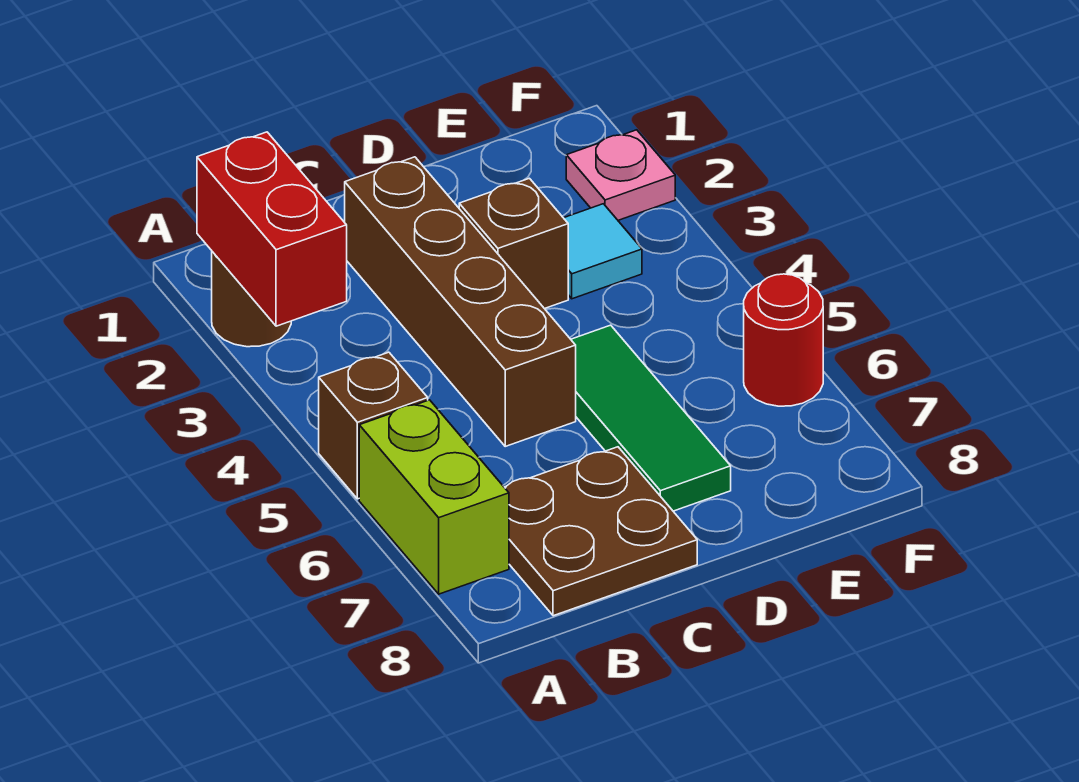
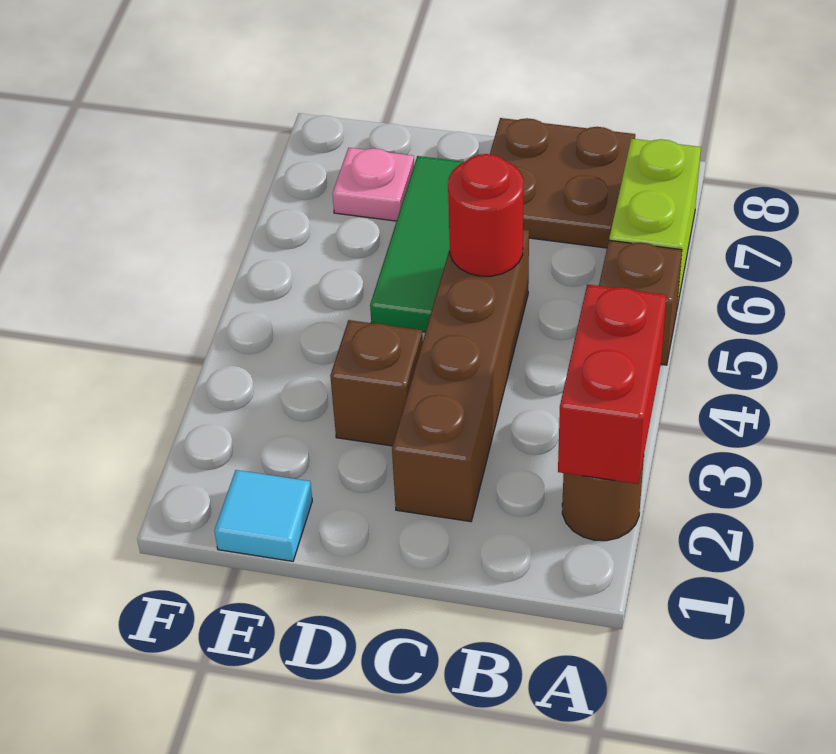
cyan 1x1 tile [564,204,642,299] -> cyan 1x1 tile moved to [214,470,312,561]
pink 1x1 plate [566,130,675,220] -> pink 1x1 plate moved to [333,148,414,221]
red 1x1 round brick [744,274,823,406] -> red 1x1 round brick moved to [448,154,524,276]

